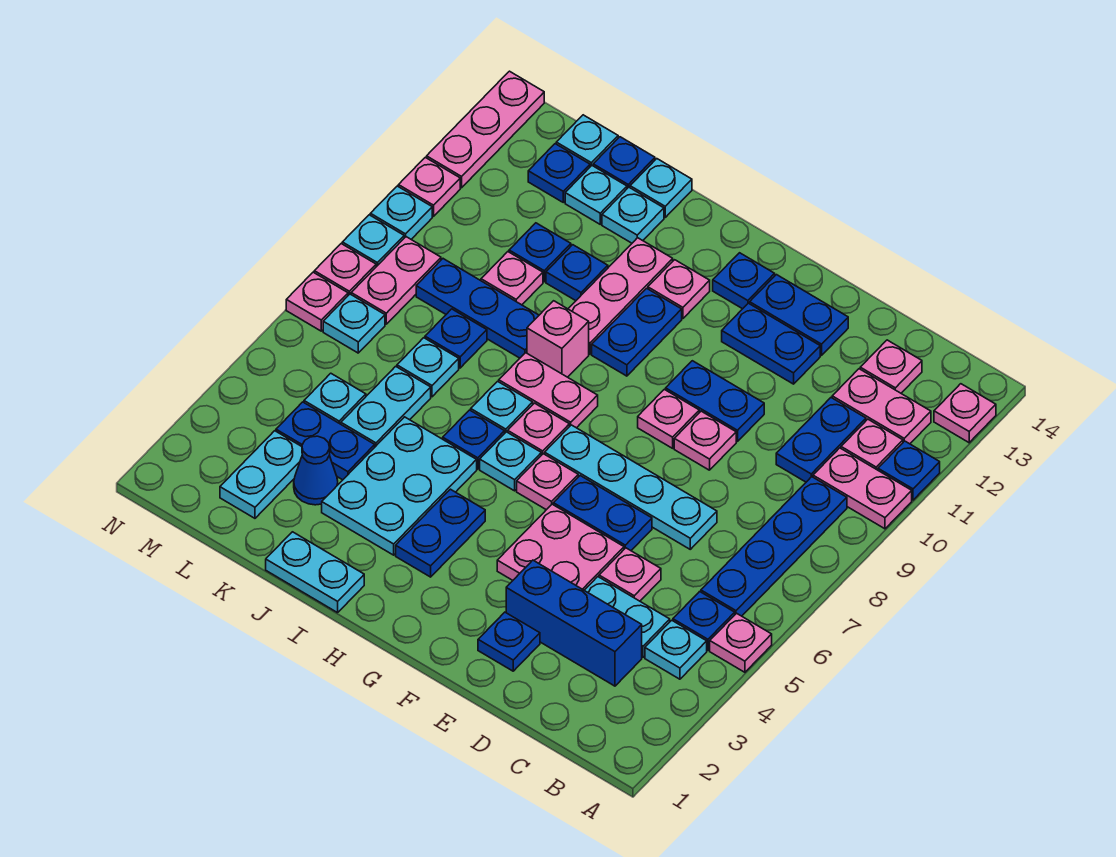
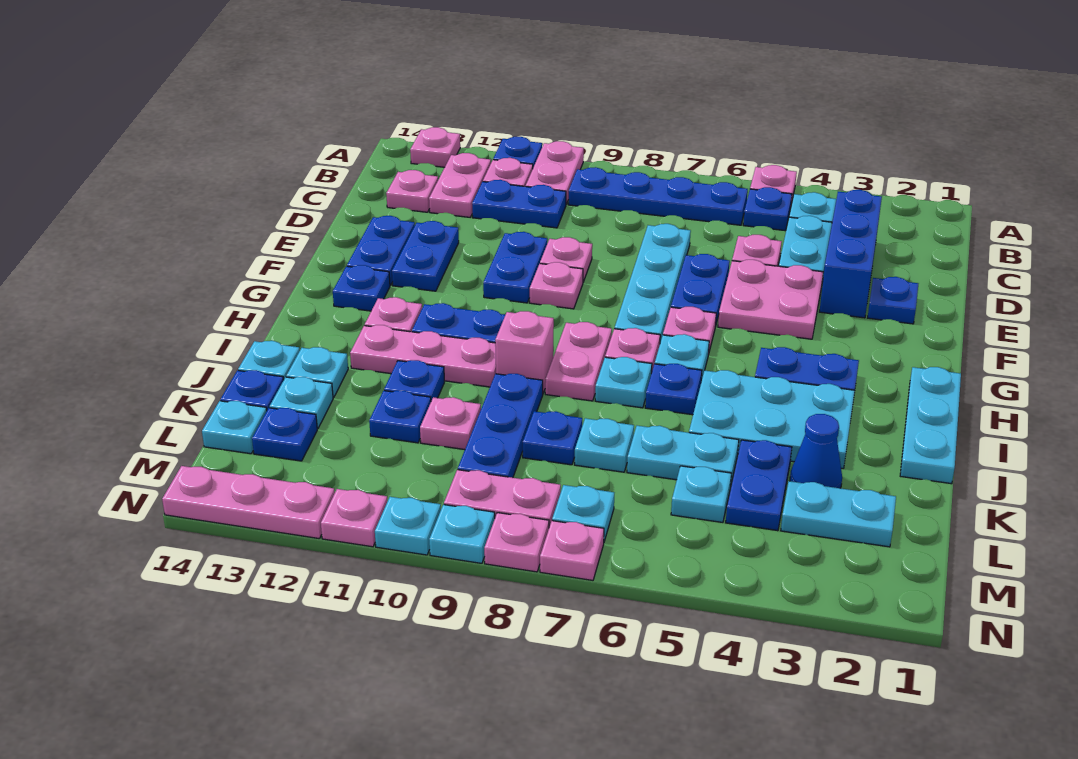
cyan 1x2 plate [266,532,364,613] -> cyan 1x3 plate [900,367,961,484]

